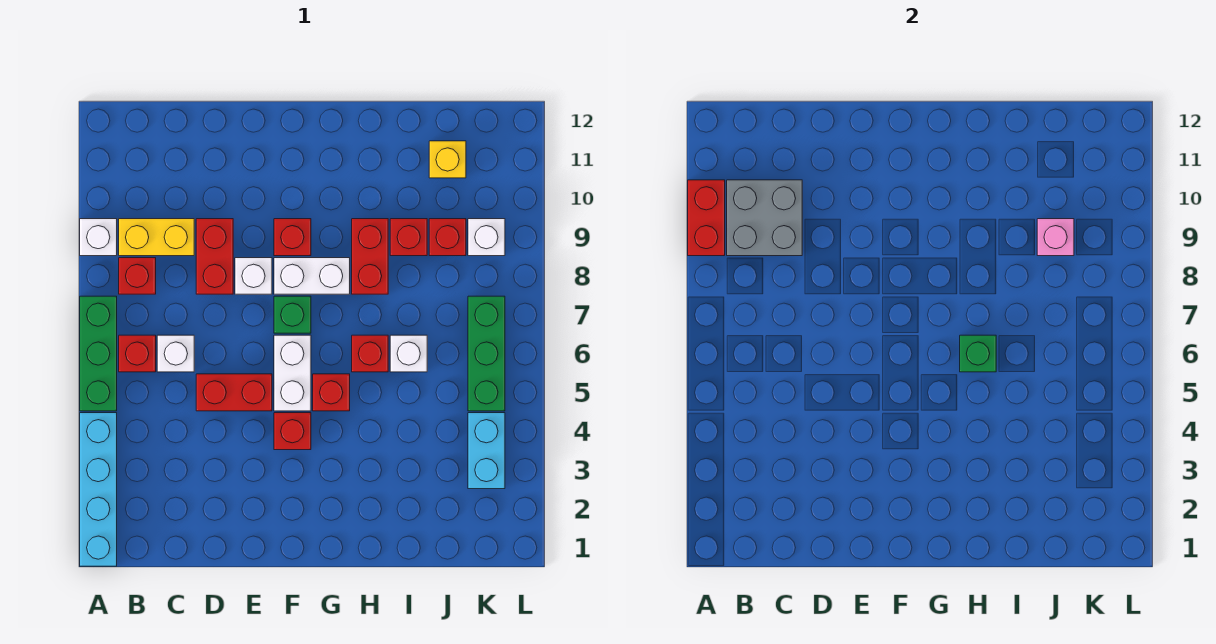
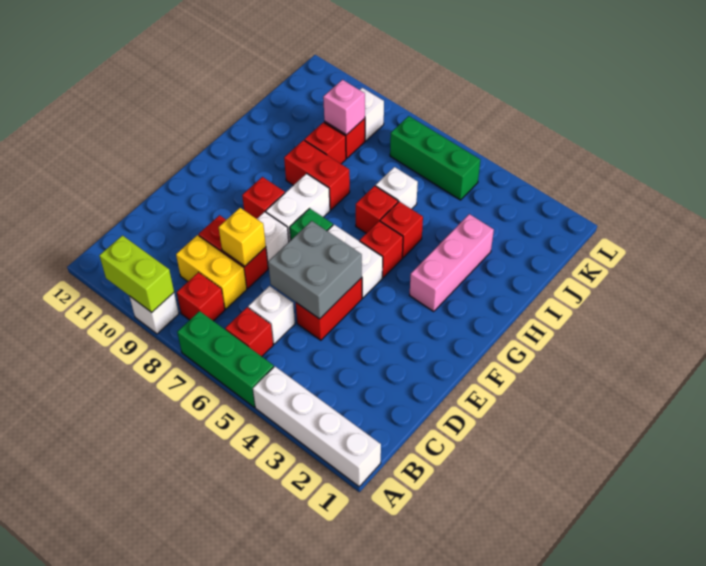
cyan 1x4 brick [80,413,117,566] -> white 1x4 brick [253,366,381,487]
red 1x2 brick [688,180,725,256] -> lime 1x2 brick [99,235,174,312]
yellow 1x2 brick [119,219,194,256] -> yellow 1x2 brick turned to [176,235,247,309]
grey 2x2 brick [727,180,802,256] -> grey 2x2 brick moved to [268,221,362,319]
red 1x1 brick [274,413,311,450] -> red 1x1 brick moved to [380,201,423,258]
none -> pink 1x3 brick [410,214,494,311]
green 1x1 brick [960,335,996,372] -> none
yellow 1x1 brick [429,141,466,178] -> yellow 1x1 brick moved to [218,208,266,266]
cyan 1x2 brick [468,413,505,489] -> none

